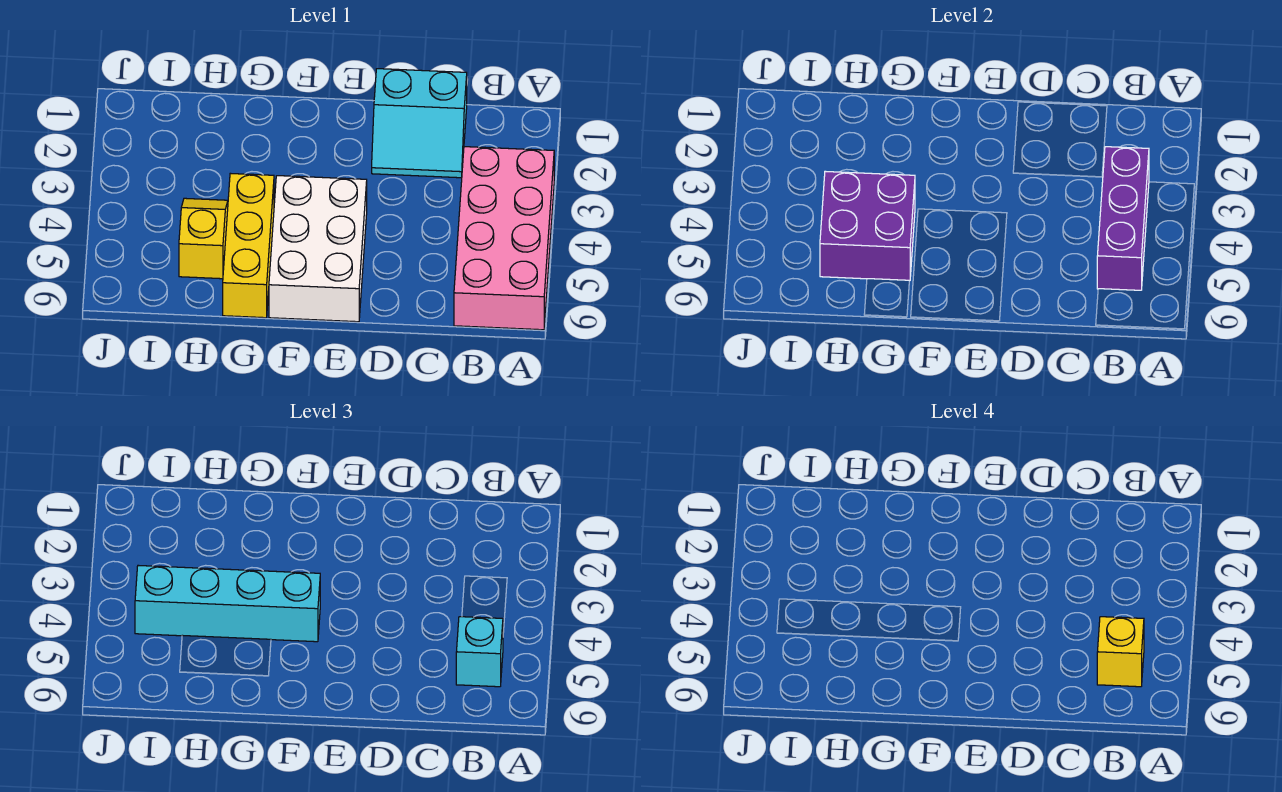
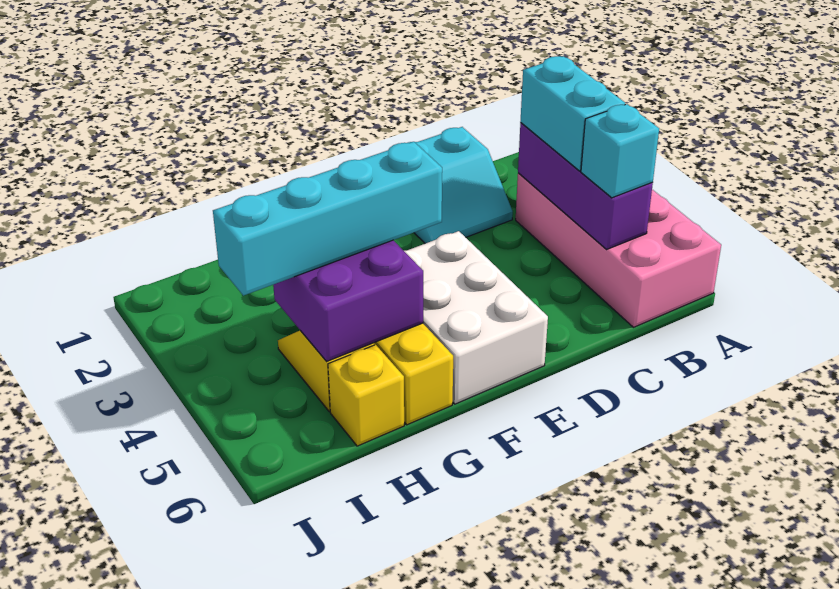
none -> cyan 1x2 brick [520,56,625,171]
yellow 1x1 brick [1097,617,1144,687] -> yellow 1x1 brick moved to [328,345,404,446]

